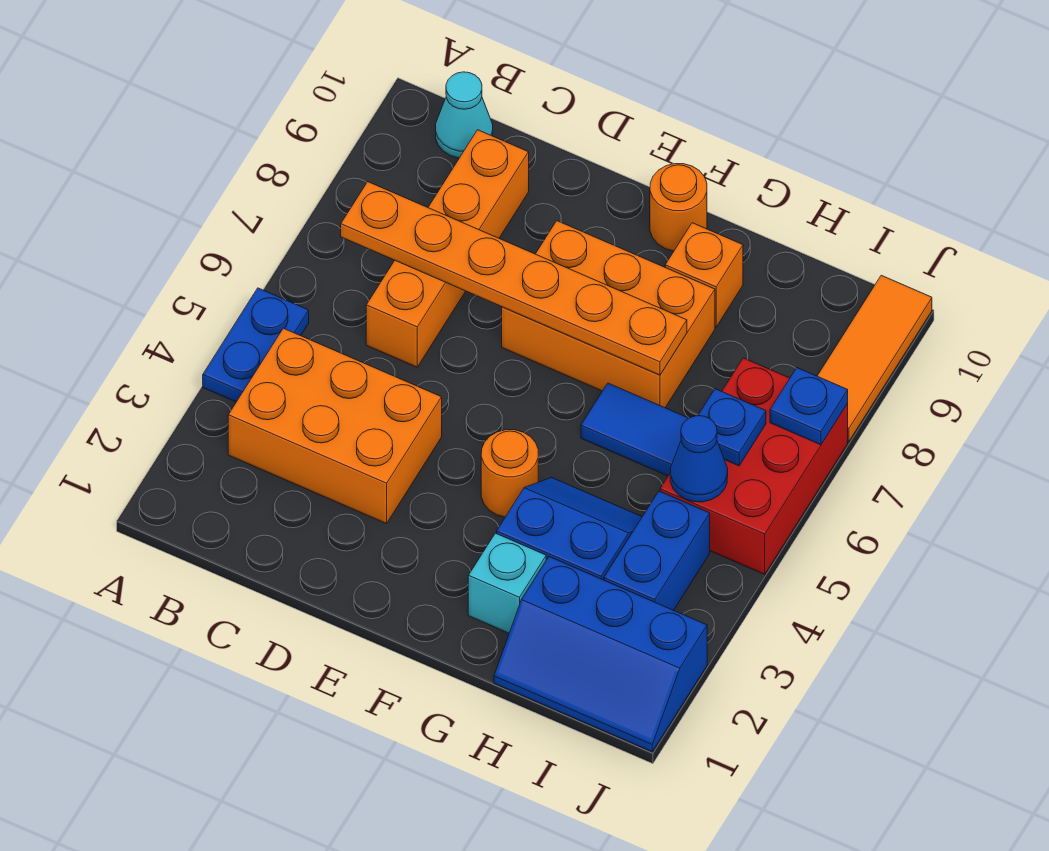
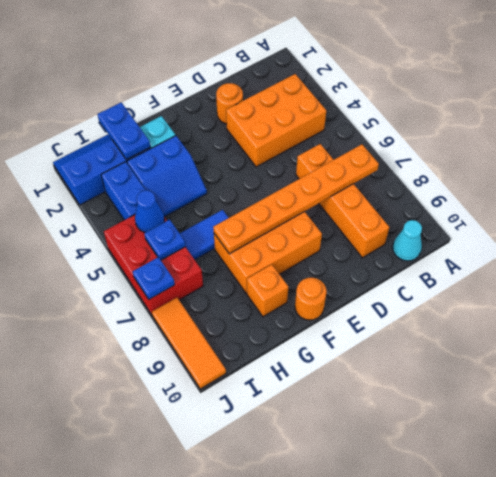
blue 1x2 plate [203,288,309,402] -> blue 1x2 plate moved to [98,102,150,160]
orange 1x1 round brick [481,430,538,517] -> orange 1x1 round brick moved to [216,83,243,124]

